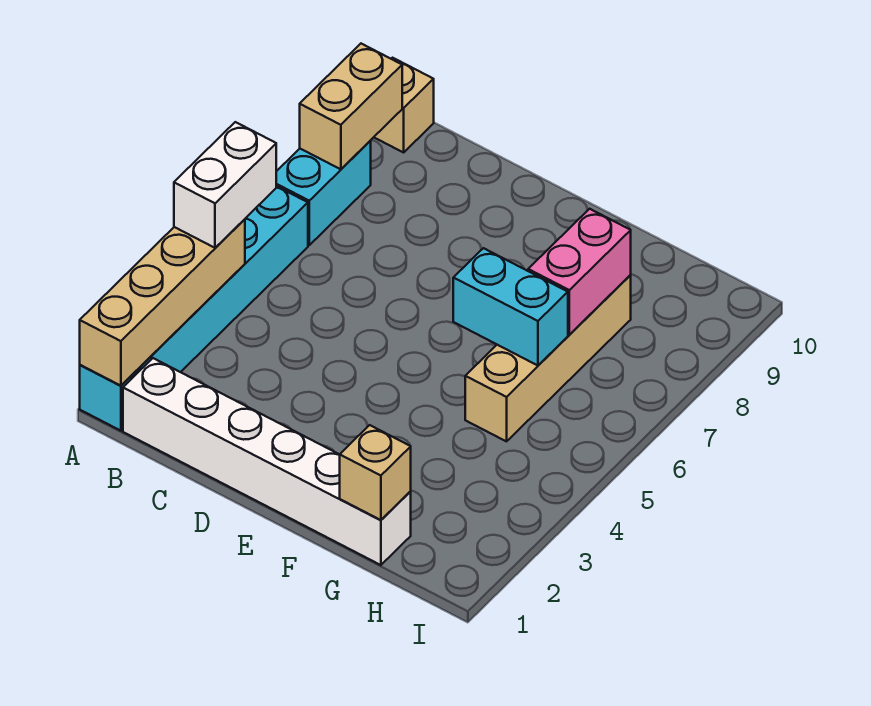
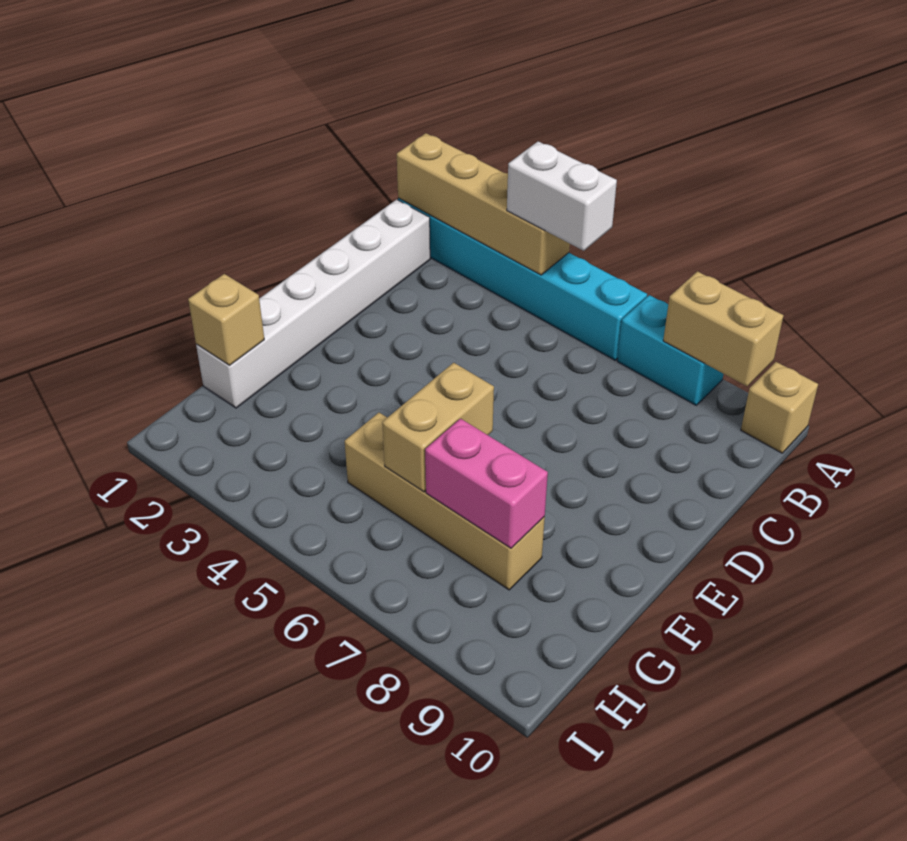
cyan 1x2 brick [453,248,568,365] -> tan 1x2 brick [382,363,494,492]

